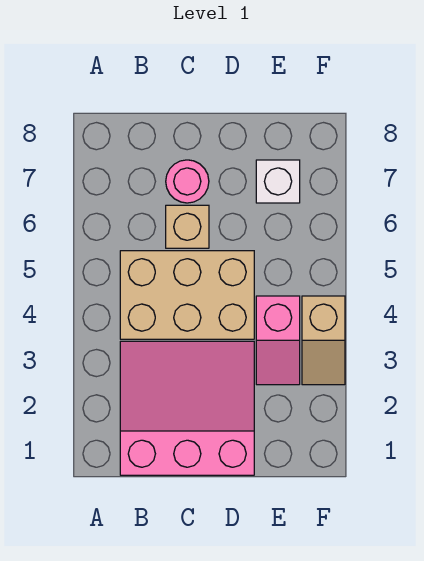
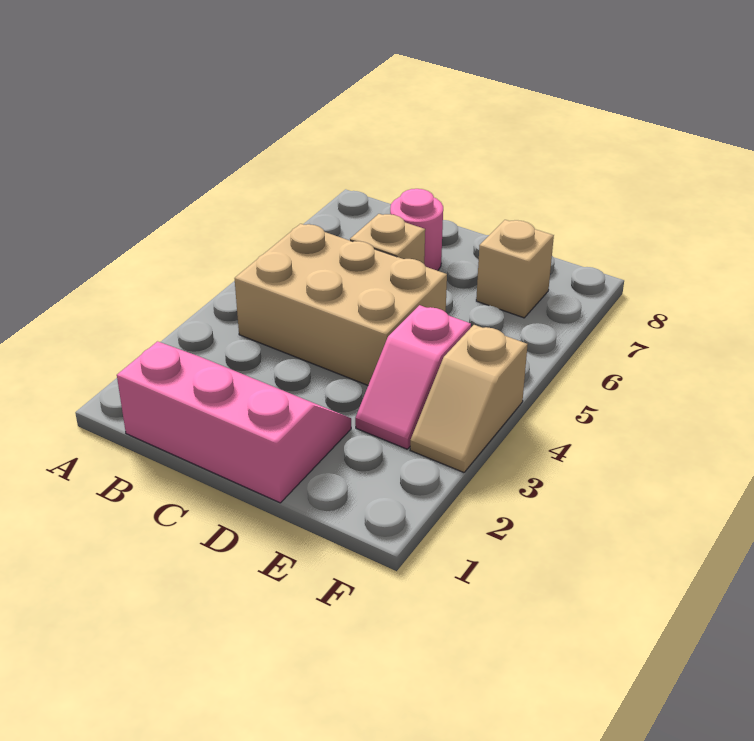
pink 3x3 slope [120,341,254,475] -> pink 2x3 slope [117,341,351,503]
white 1x1 brick [256,160,300,203] -> tan 1x1 brick [476,220,554,318]

